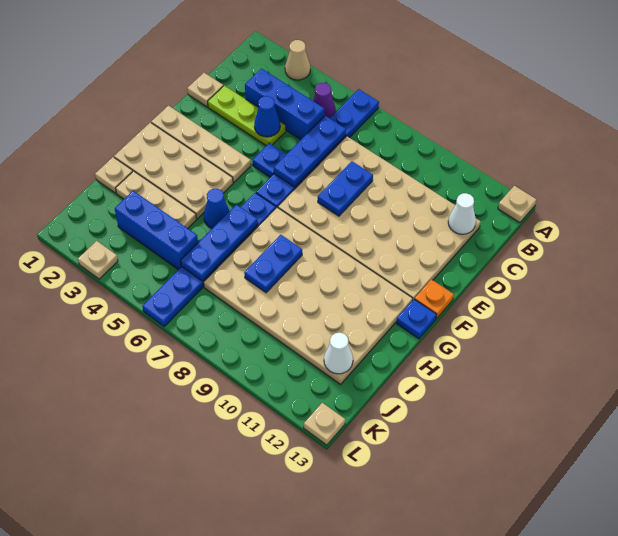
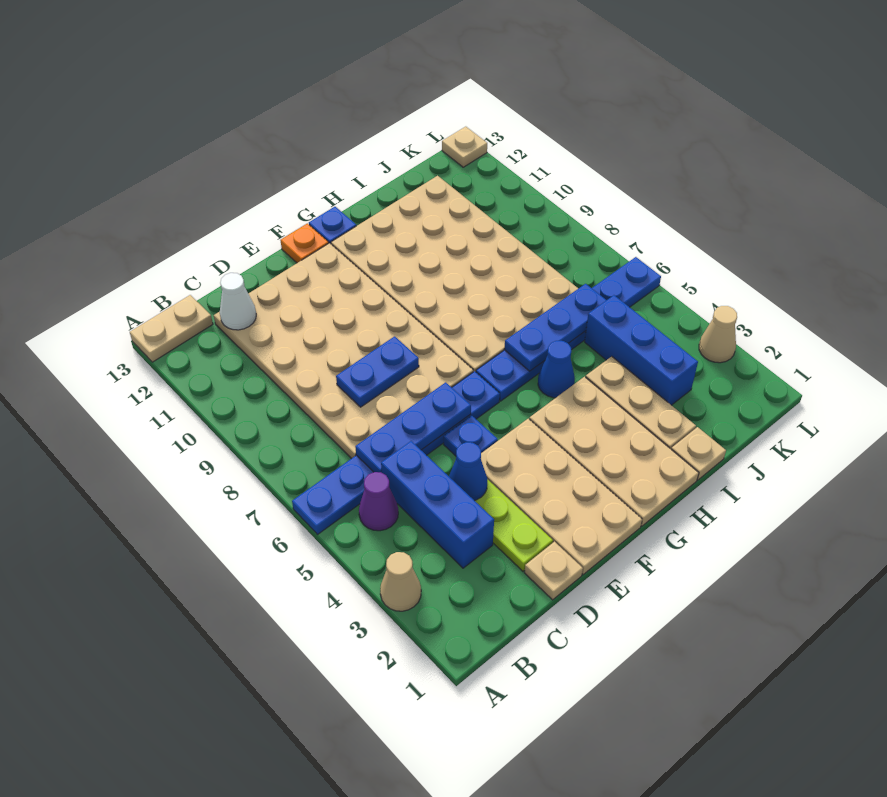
tan 1x1 plate [498,186,536,223] -> tan 1x2 plate [130,295,213,362]
tan 1x4 plate [151,106,251,183] -> tan 2x4 plate [481,419,642,575]
blue 1x2 plate [244,235,302,293] -> none
white 1x1 cone [324,333,353,374] -> none
tan 1x1 plate [78,241,118,279] -> tan 1x1 cone [699,306,737,363]

